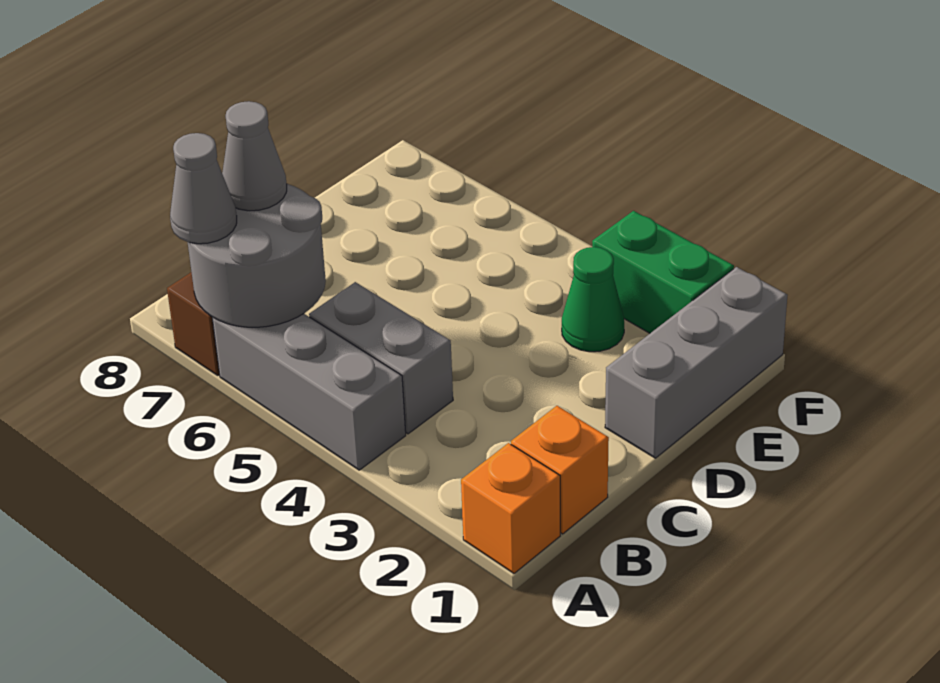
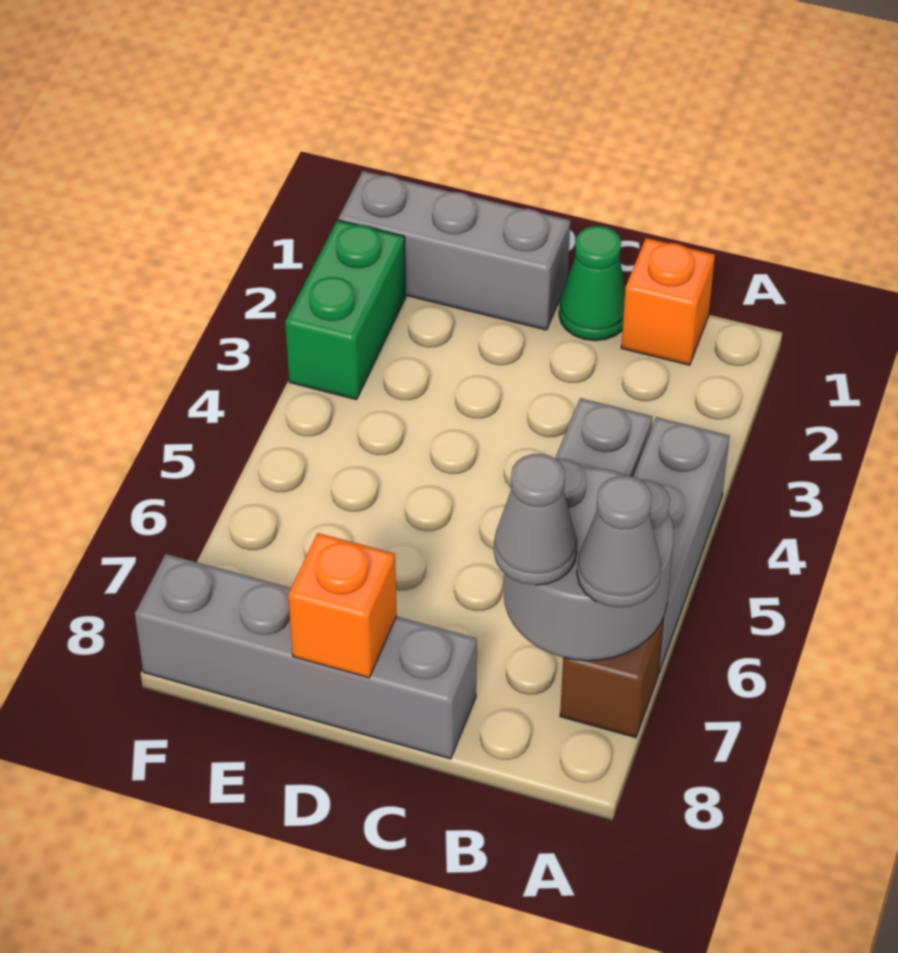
orange 1x1 brick [461,443,560,573] -> orange 1x1 brick moved to [288,533,397,678]
none -> grey 1x4 brick [135,554,477,759]
green 1x1 cone [562,247,624,352] -> green 1x1 cone moved to [559,226,626,341]

